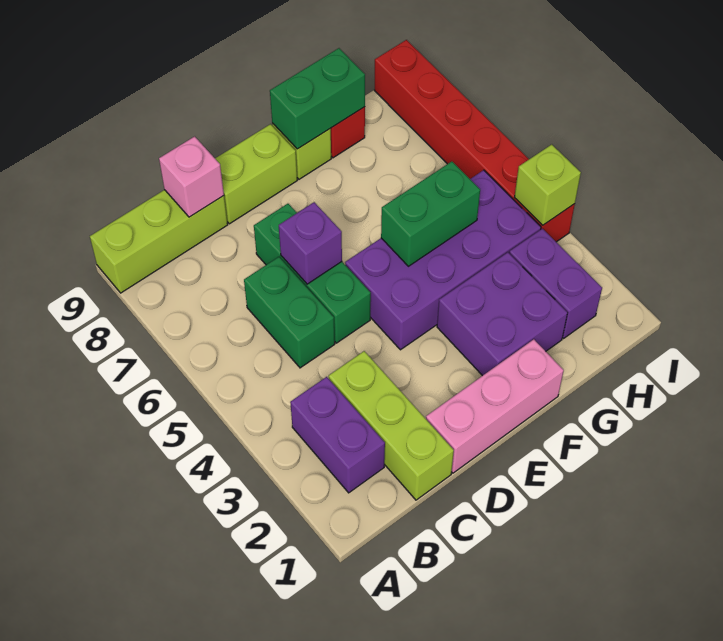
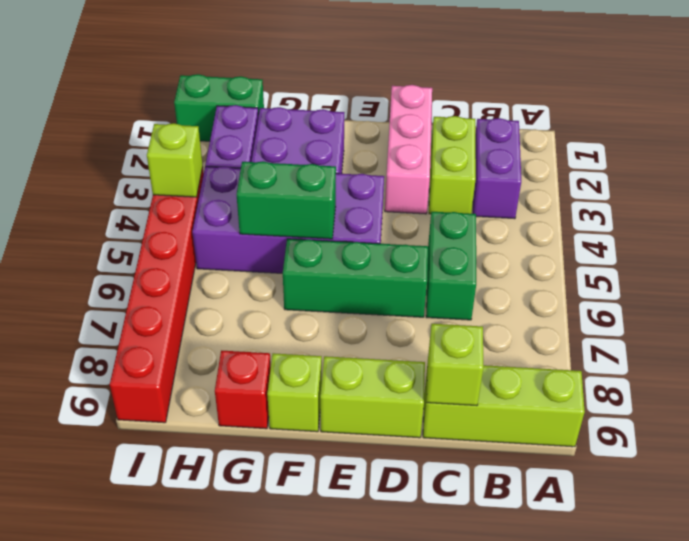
lime 1x3 brick [329,351,454,500] -> lime 1x2 brick [429,116,476,214]
pink 1x1 brick [159,136,224,217] -> lime 1x1 brick [427,324,483,406]
pink 1x3 brick [426,339,564,473] -> pink 1x3 brick turned to [385,85,432,214]
green 1x3 brick [254,204,371,343] -> green 1x3 brick turned to [283,239,428,317]
purple 1x1 brick [279,202,342,284] -> none
green 1x2 brick [270,48,365,149] -> green 1x2 brick moved to [174,74,264,141]

